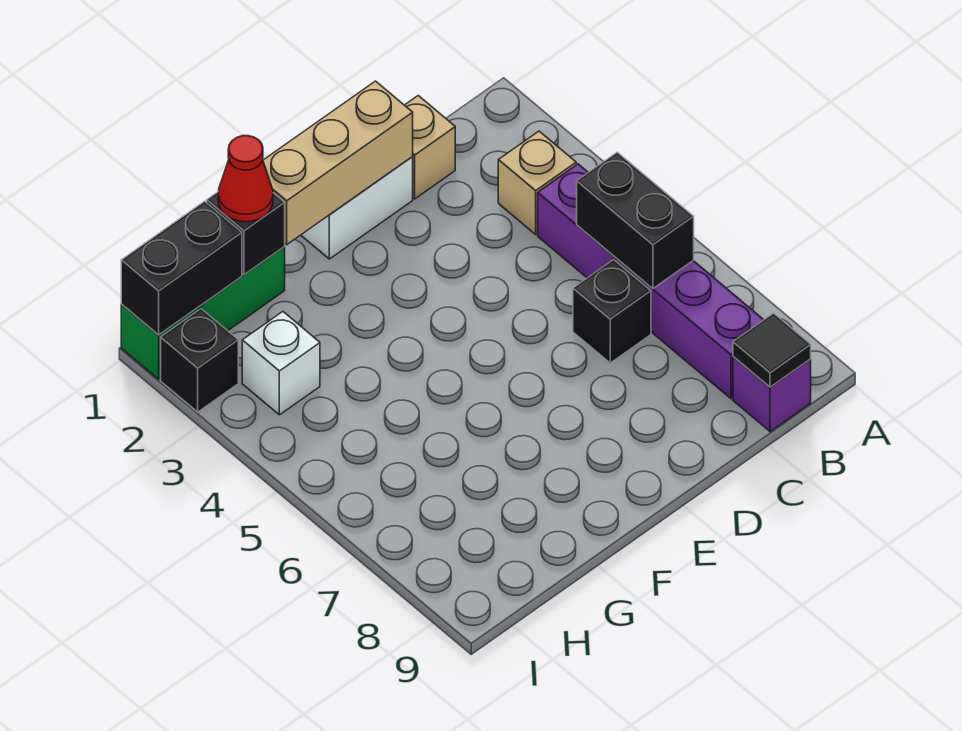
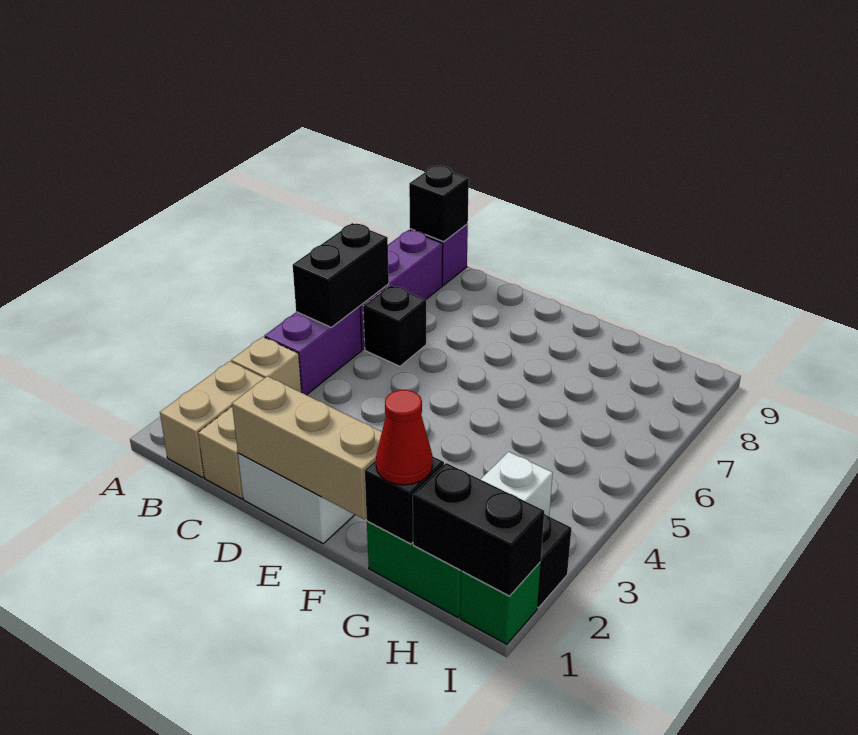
none -> tan 1x2 brick [160,361,264,478]
black 1x1 tile [733,313,811,387] -> black 1x1 brick [409,166,469,242]

